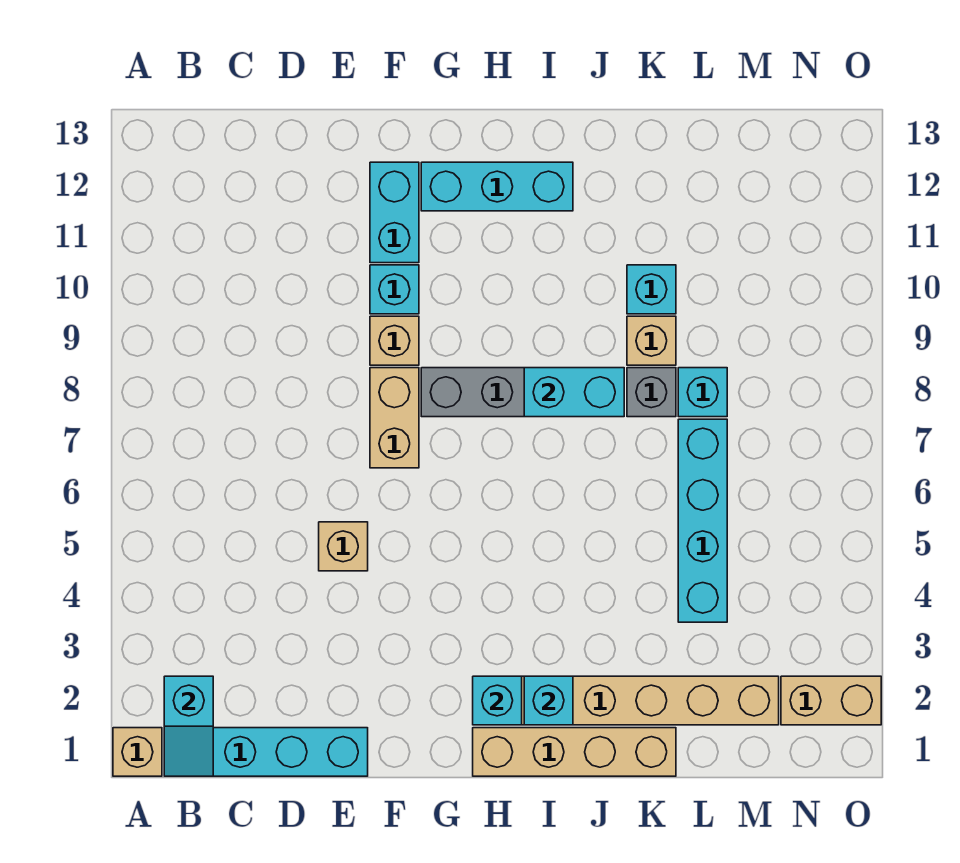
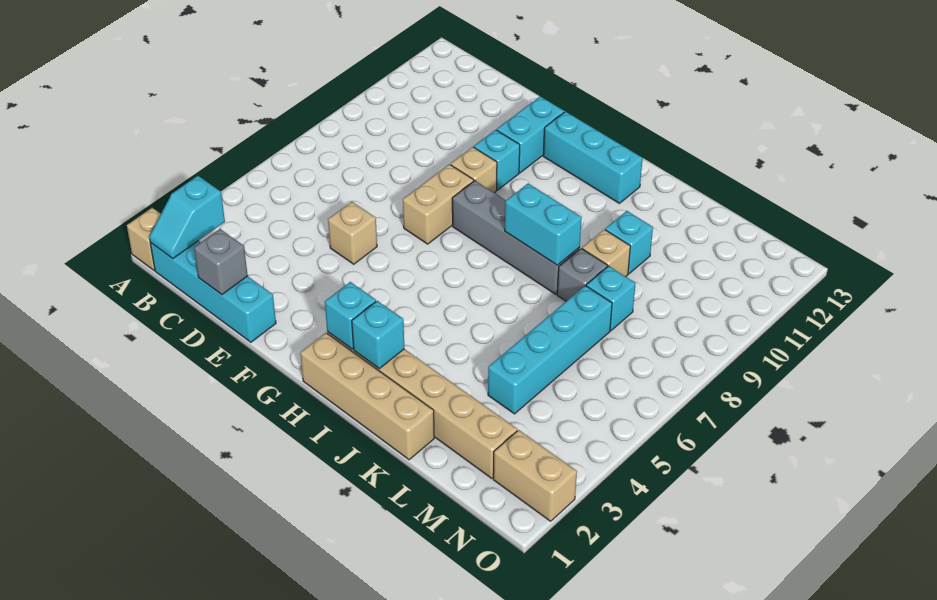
none -> grey 1x1 brick [194,229,248,294]

